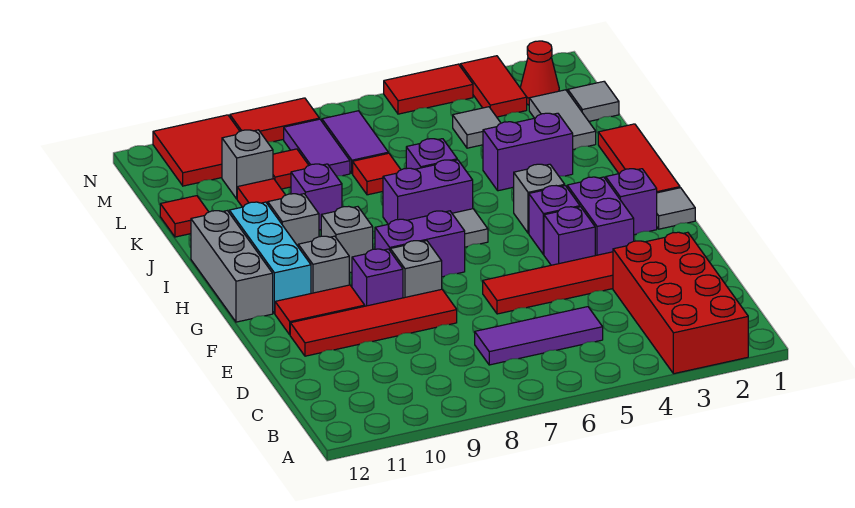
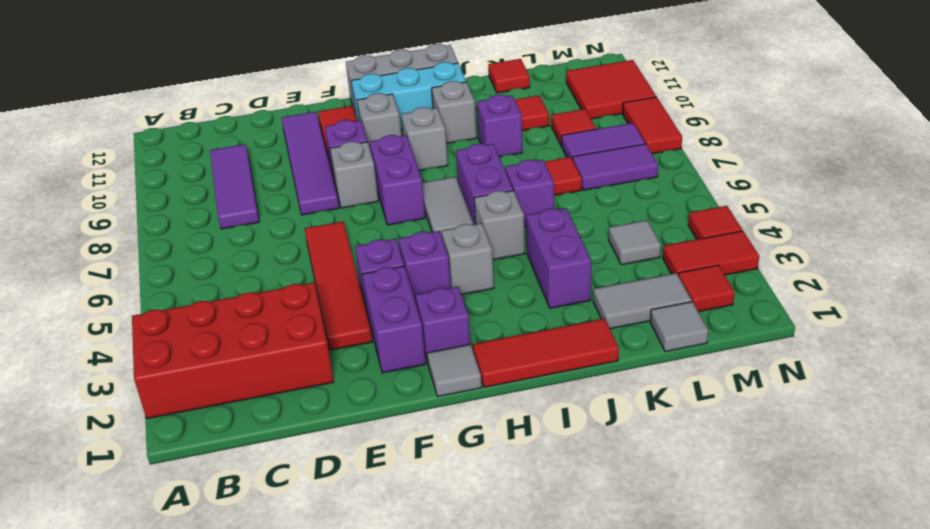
purple 1x3 tile [475,307,603,365] -> purple 1x3 tile moved to [210,144,259,229]
red 1x4 tile [290,289,457,356] -> purple 1x4 tile [282,112,339,215]
purple 1x2 brick [567,177,634,256] -> purple 1x2 brick turned to [362,266,426,373]
grey 1x1 brick [222,130,273,199] -> grey 1x1 brick moved to [474,191,525,260]
red 1x1 cone [520,41,559,105] -> red 1x1 tile [678,265,735,312]
red 1x2 tile [384,64,473,114] -> red 1x1 tile [688,206,742,239]

